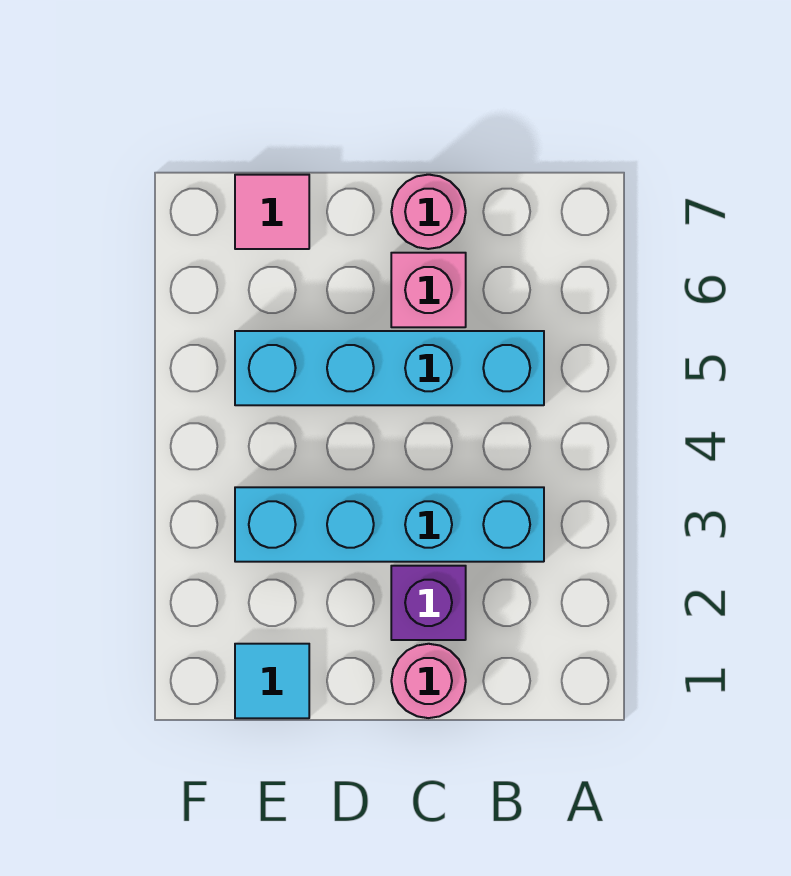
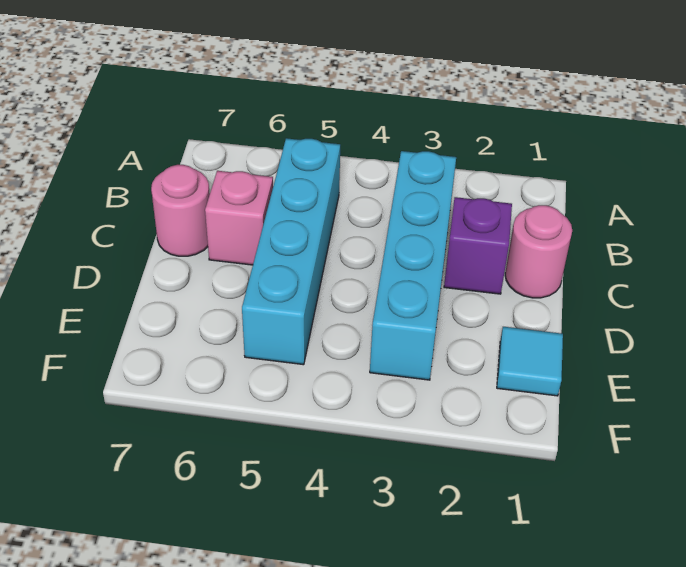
pink 1x1 tile [235,175,309,249] -> none

